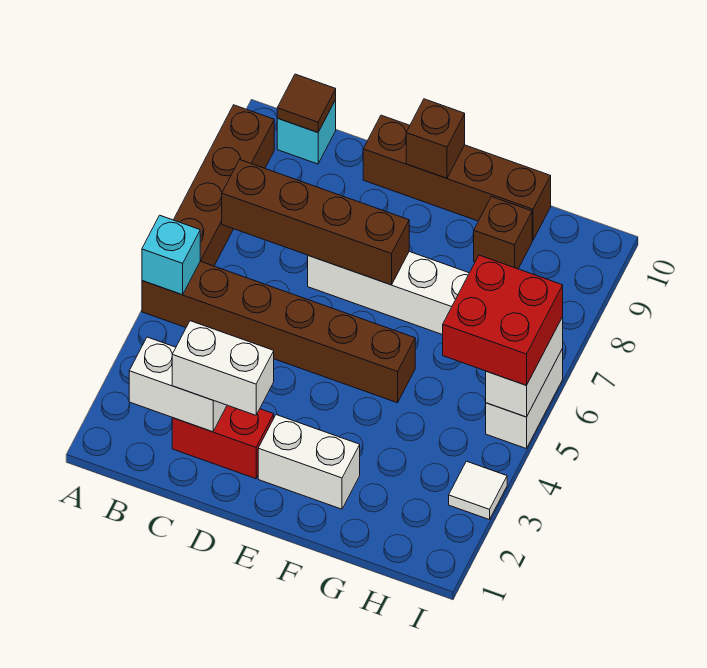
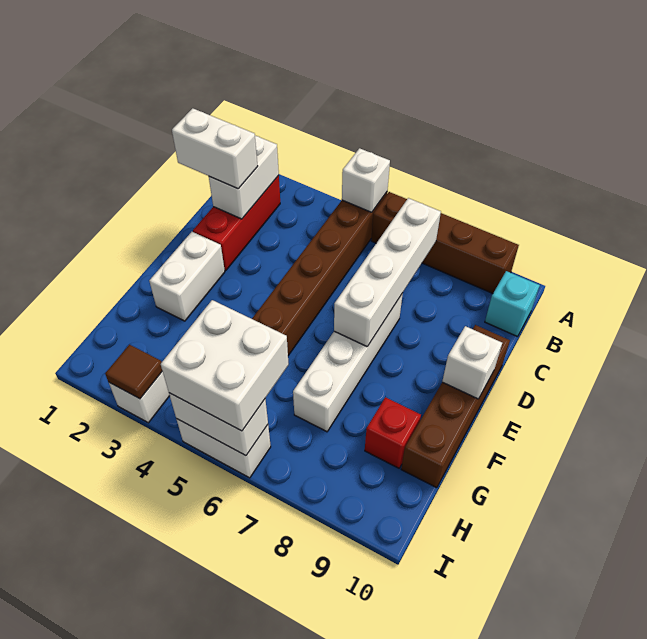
cyan 1x1 brick [142,215,200,295] -> white 1x1 brick [342,148,390,212]
brown 1x4 brick [222,160,409,285] -> white 1x4 brick [334,198,441,346]
brown 1x1 tile [277,74,336,132] -> brown 1x1 tile moved to [105,345,162,399]
red 1x2 brick [172,405,274,479] -> red 1x3 brick [193,176,280,271]
white 1x2 brick [172,321,274,415] -> white 1x2 brick turned to [172,108,258,189]
brown 1x1 brick [406,99,465,178] -> white 1x1 brick [442,326,502,399]
brown 1x1 brick [474,197,532,269] -> red 1x1 brick [365,397,421,468]
red 2x2 brick [443,255,563,385] -> white 2x2 brick [161,300,289,431]
white 1x1 tile [449,461,507,520] -> white 1x1 brick [109,371,170,423]

